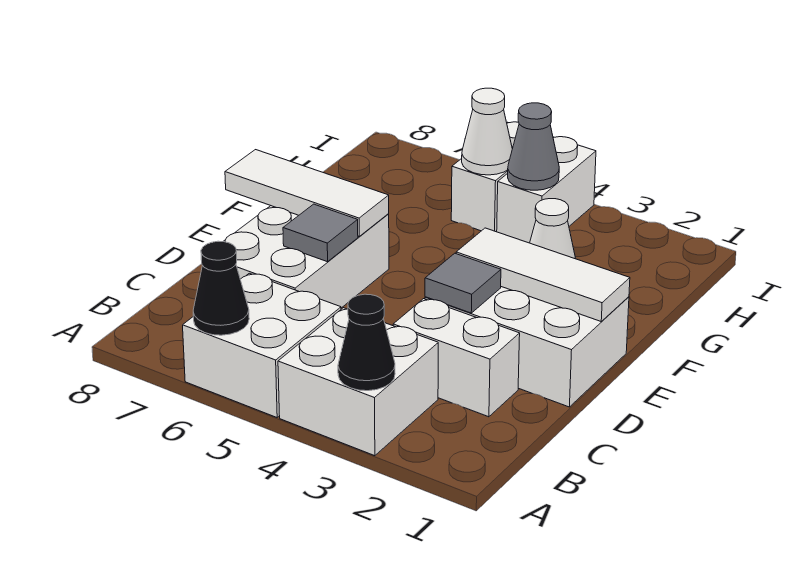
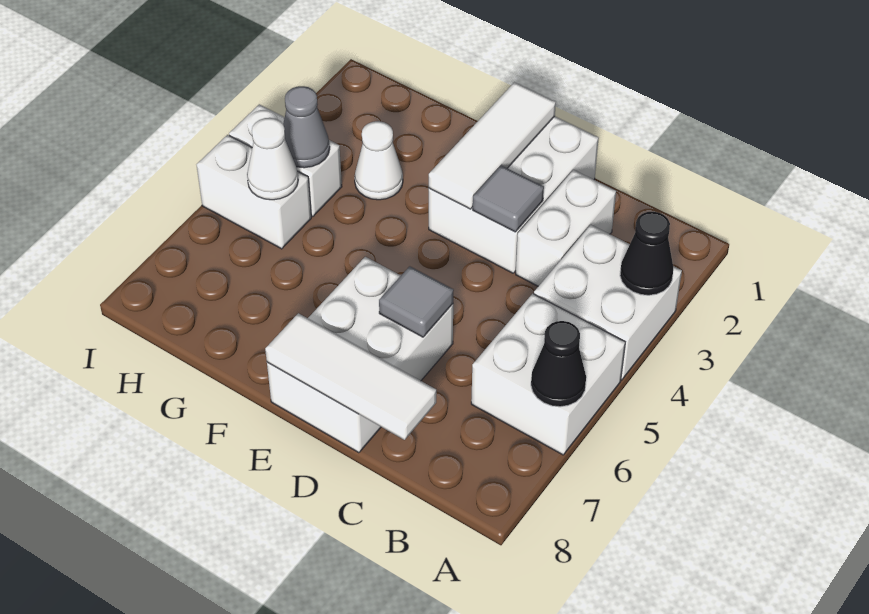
white 2x3 brick [223,206,389,308] -> white 2x3 brick turned to [267,257,453,453]
white 1x3 tile [225,150,389,236] -> white 1x3 tile turned to [265,313,436,440]

